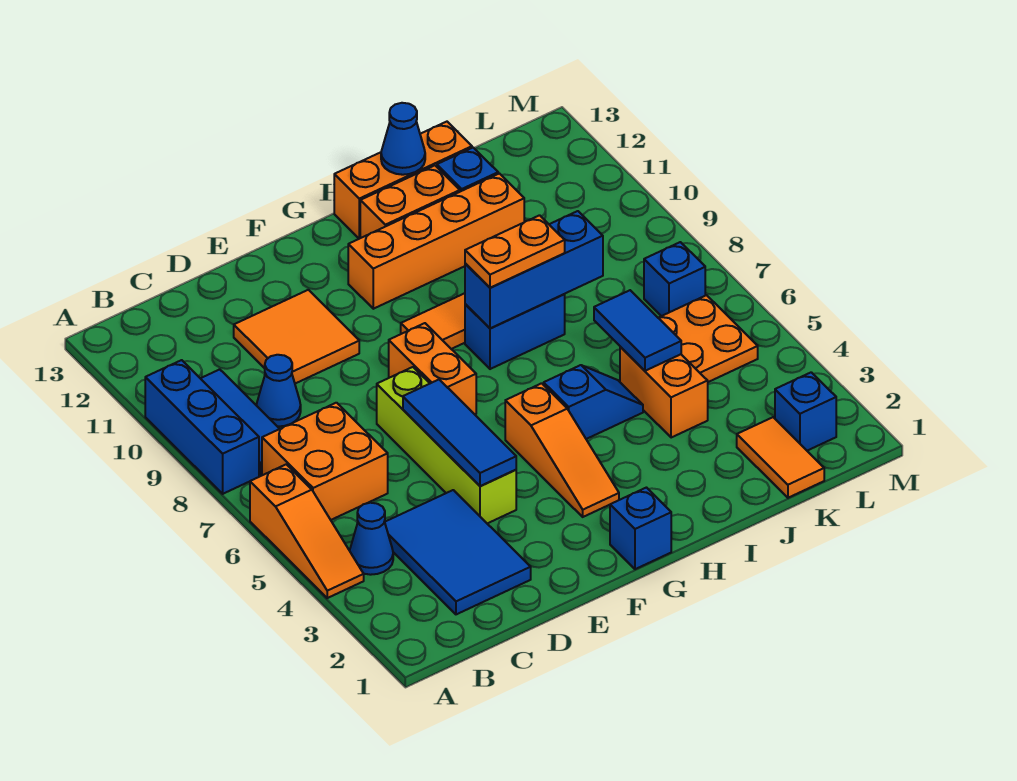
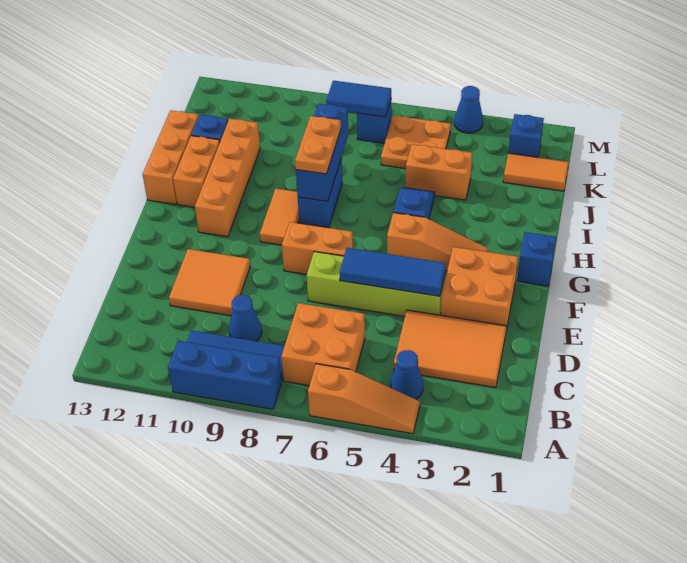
blue 2x3 tile [385,490,531,614] -> orange 2x3 tile [394,310,507,388]
none -> orange 2x2 brick [441,247,518,330]
blue 1x1 cone [381,103,425,175] -> blue 1x1 cone moved to [454,86,483,133]
blue 1x2 tile [594,290,681,371] -> blue 1x2 tile moved to [326,81,391,117]

